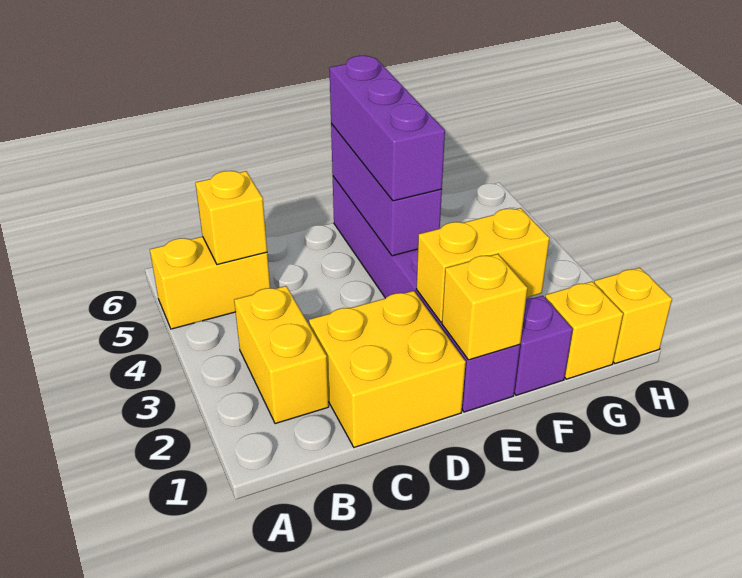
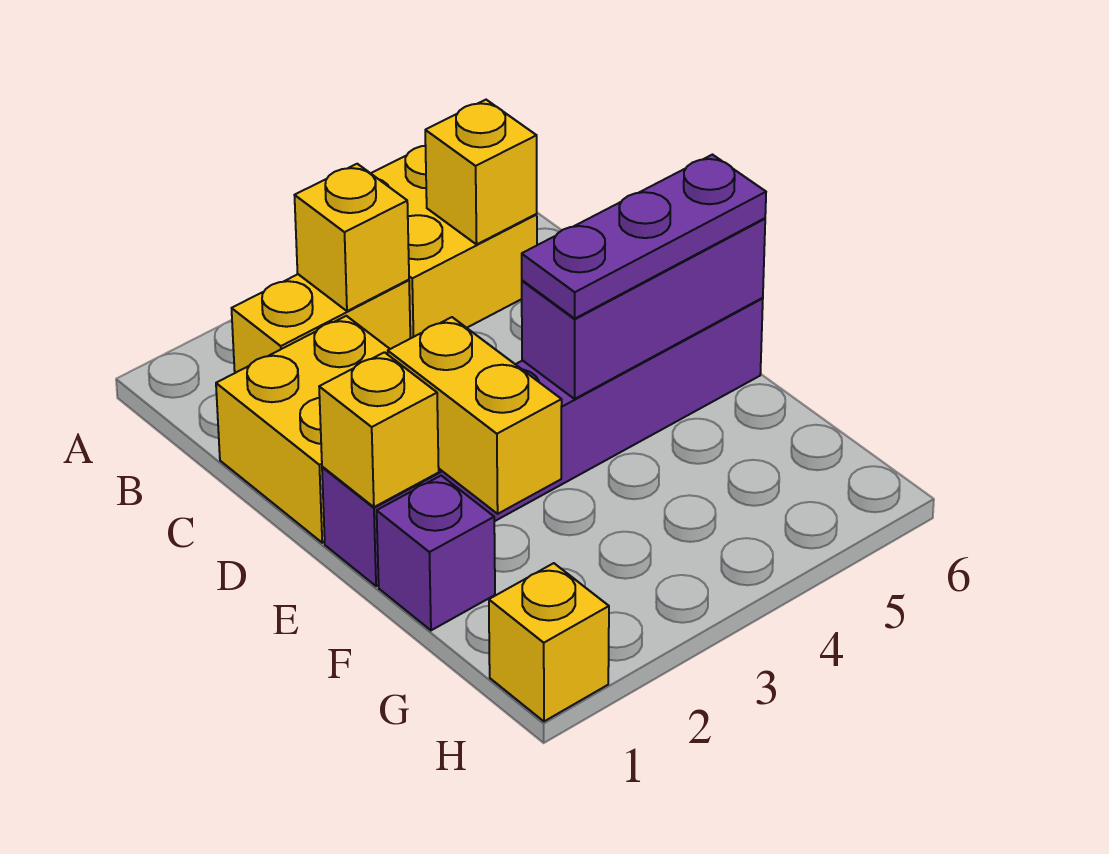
yellow 1x2 brick [150,237,270,329] -> yellow 2x2 brick [371,146,537,338]
purple 1x3 brick [329,56,445,201] -> purple 1x3 plate [522,155,766,318]
yellow 1x1 brick [545,281,623,379] -> yellow 1x1 brick moved to [295,164,409,311]

